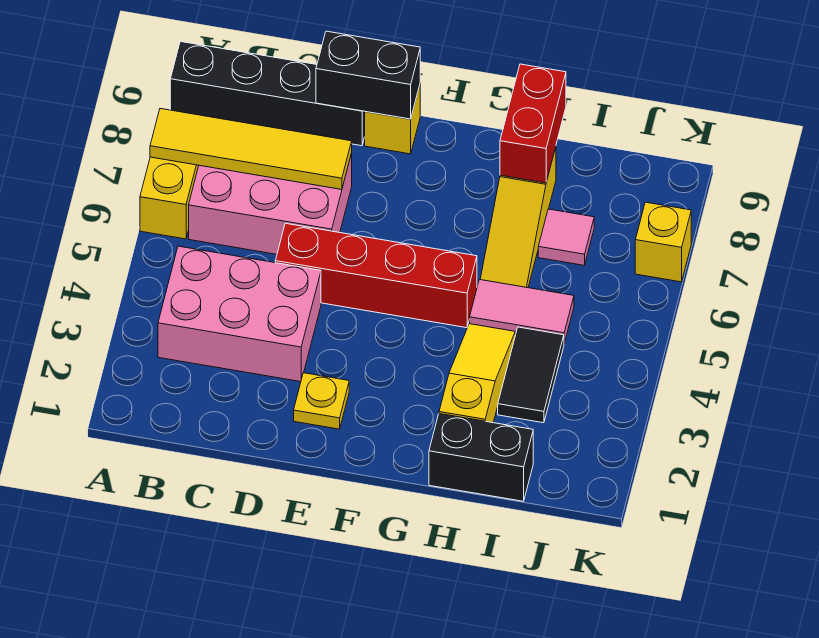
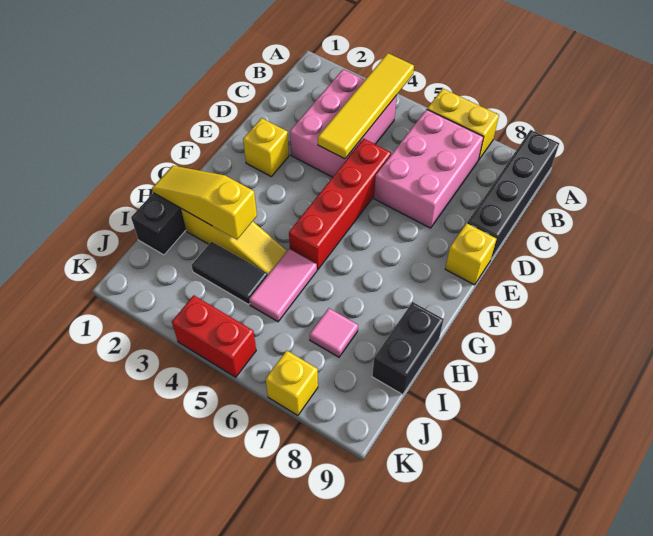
yellow 1x4 tile [150,109,352,190] -> yellow 1x4 tile moved to [318,53,414,159]
black 1x2 brick [316,31,420,119] -> black 1x2 brick moved to [372,302,444,395]
yellow 1x1 plate [294,373,349,429] -> yellow 1x1 brick [243,118,289,176]
yellow 1x3 slope [480,147,556,288] -> yellow 1x3 slope moved to [152,166,257,240]
red 1x2 brick [500,64,566,183] -> red 1x2 brick moved to [172,295,256,377]

